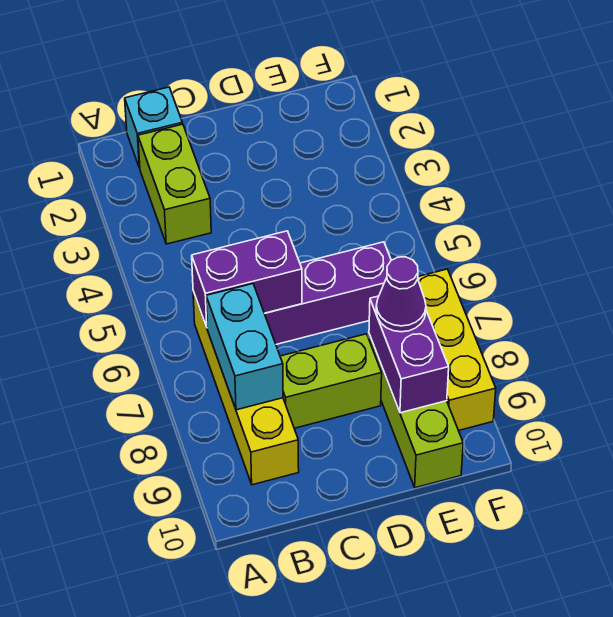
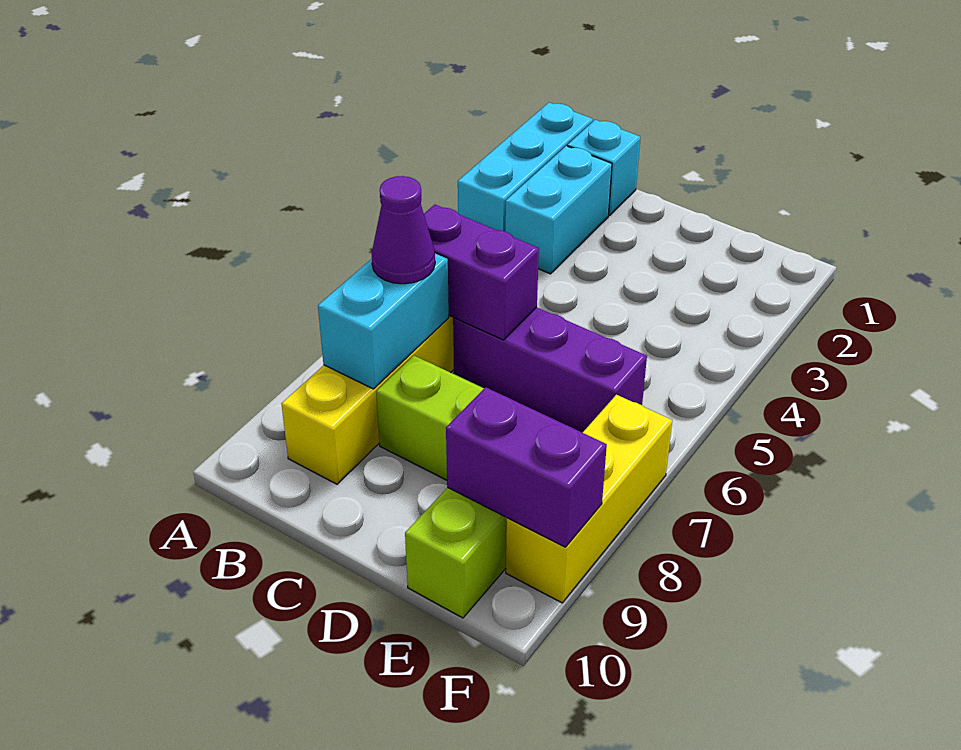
none -> cyan 1x3 brick [458,103,593,231]
lime 1x2 brick [138,124,211,244] -> cyan 1x2 brick [505,146,612,274]
purple 1x2 brick [369,296,449,413] -> purple 1x2 brick turned to [446,387,607,547]
purple 1x1 cone [376,257,426,332] -> purple 1x1 cone moved to [372,176,435,284]

